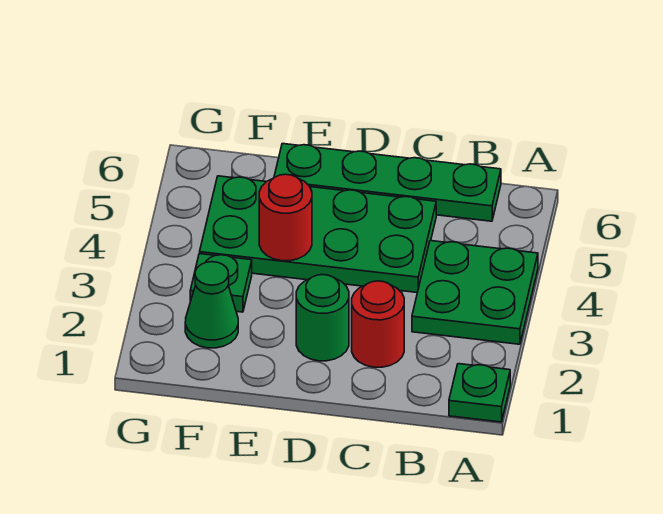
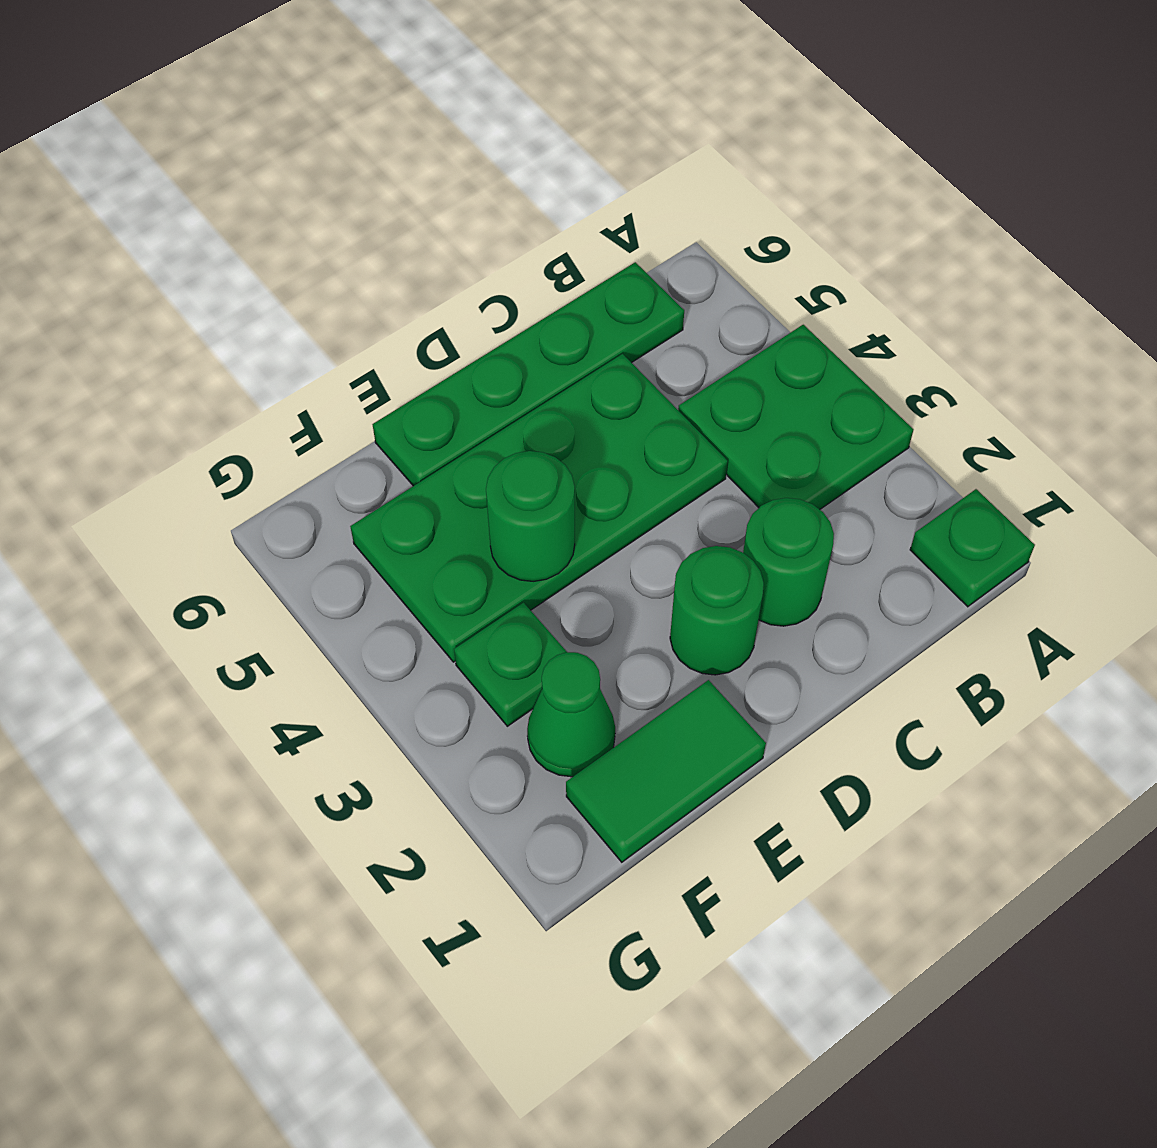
red 1x1 round brick [352,281,404,367] -> green 1x1 round brick [743,498,834,626]
none -> green 1x2 tile [566,680,766,862]
red 1x1 round brick [259,174,312,261] -> green 1x1 round brick [486,451,575,581]

